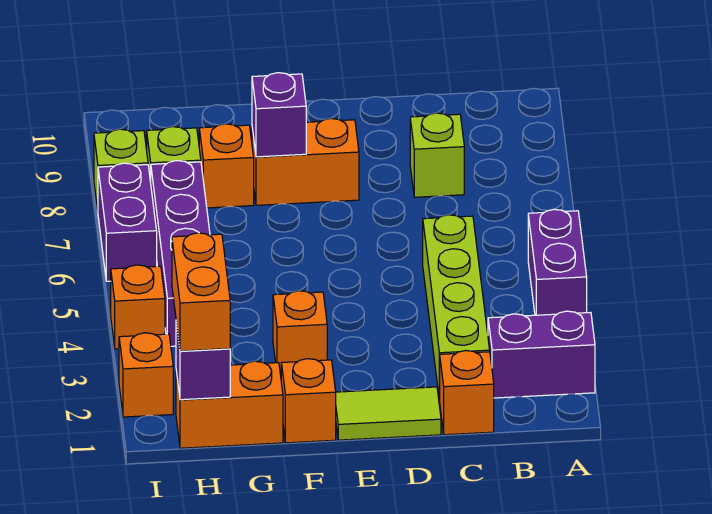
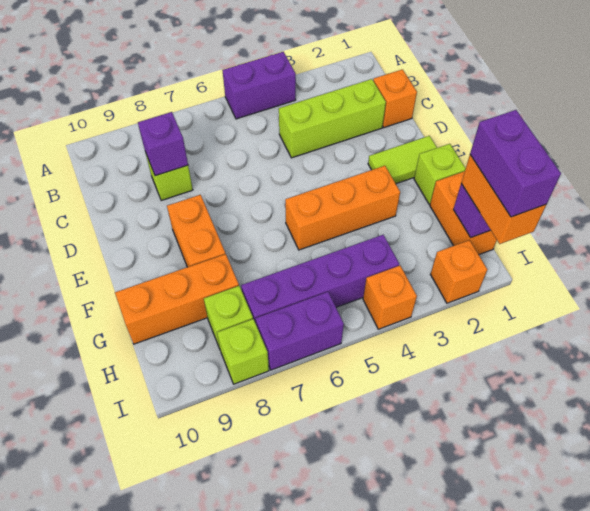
purple 1x2 brick [488,311,595,398] -> purple 1x2 brick moved to [470,110,561,217]
lime 1x4 brick [423,215,490,401] -> lime 1x3 brick [279,79,386,158]
lime 1x2 tile [336,387,441,440] -> lime 1x2 tile turned to [368,136,437,184]
orange 1x1 brick [281,359,336,443] -> lime 1x1 brick [414,144,466,204]
orange 1x1 brick [273,291,327,375] -> orange 1x3 brick [285,166,400,250]
purple 1x1 brick [252,73,306,157] -> purple 1x1 brick moved to [138,112,188,176]
orange 1x1 brick [199,124,254,208] -> orange 1x3 brick [115,254,239,344]
orange 1x2 brick [172,233,230,351] -> orange 1x2 brick turned to [461,155,546,244]

